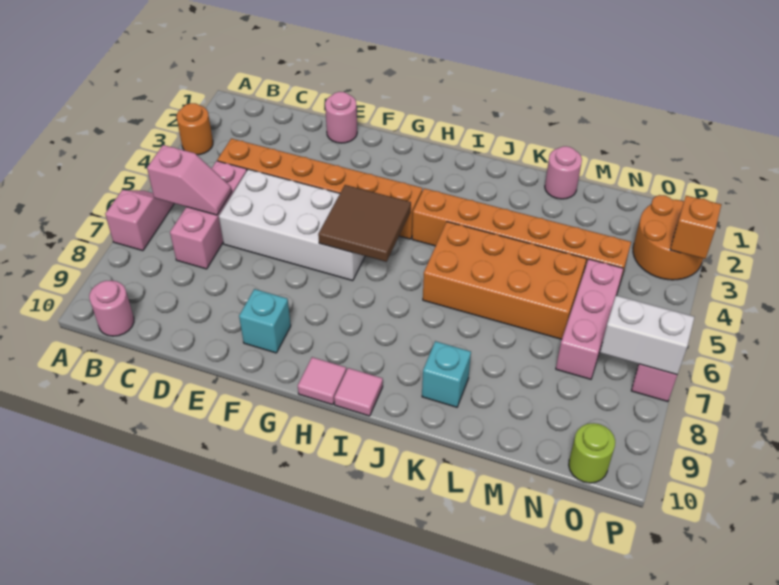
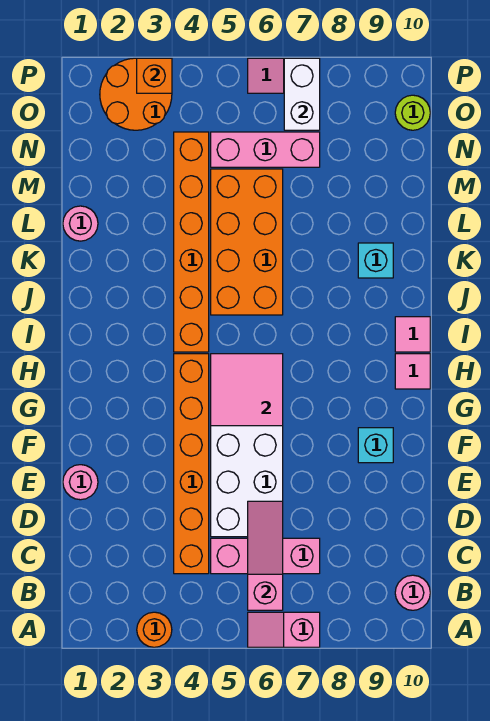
pink 1x2 slope [147,145,232,215] -> pink 1x3 slope [248,501,283,610]
brown 2x2 tile [318,185,411,262] -> pink 2x2 tile [211,354,283,426]

